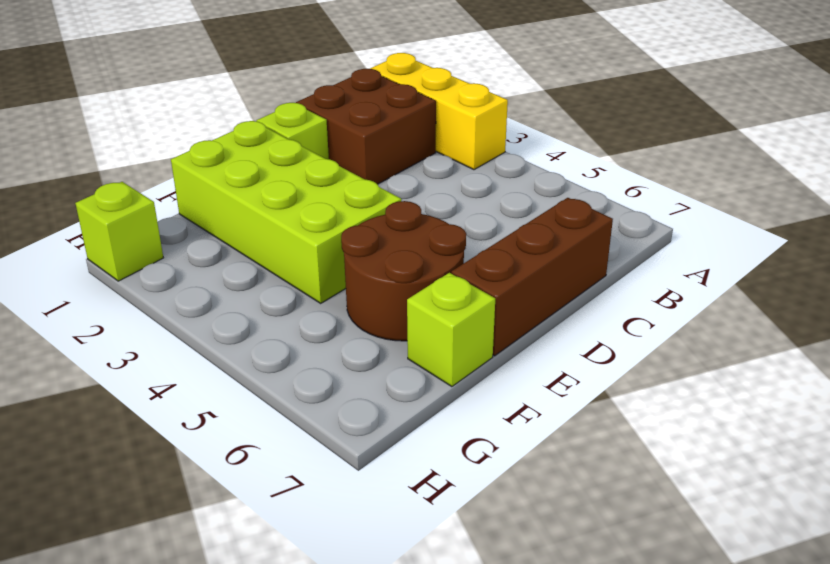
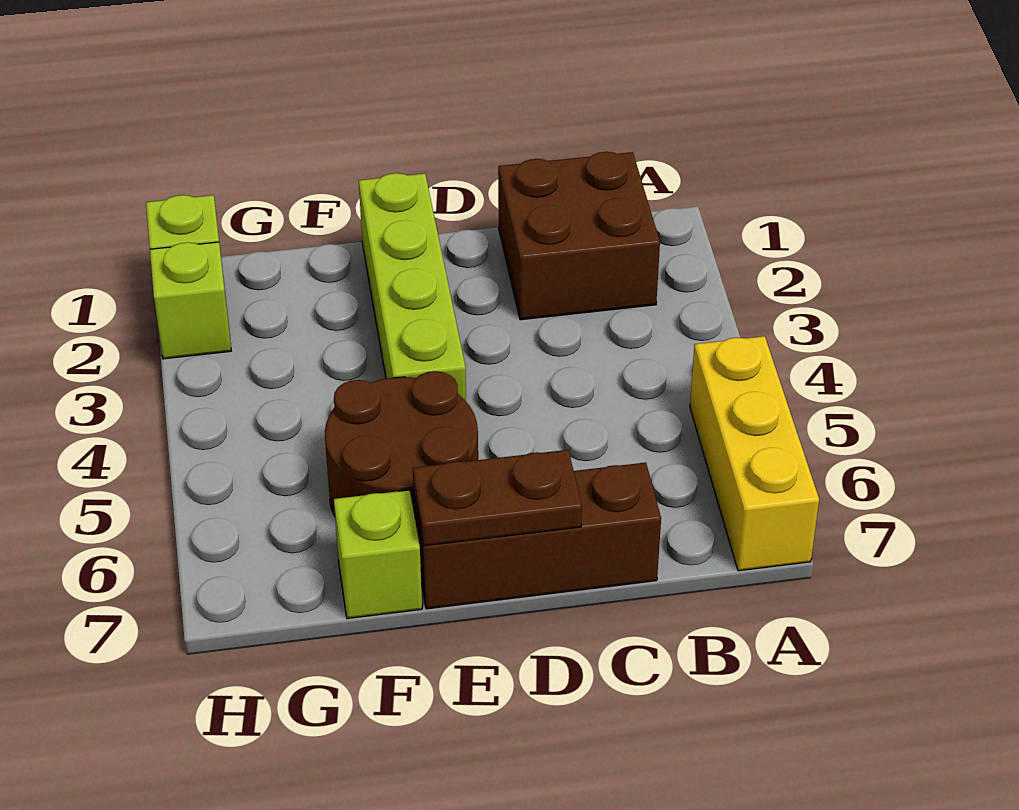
yellow 1x3 brick [370,53,508,170] -> yellow 1x3 brick moved to [690,336,819,571]
lime 1x1 brick [257,103,329,159] -> lime 1x1 brick moved to [150,242,231,359]
none -> brown 1x2 plate [413,450,582,546]
lime 2x4 brick [171,121,401,303] -> lime 1x4 brick [359,173,466,401]

